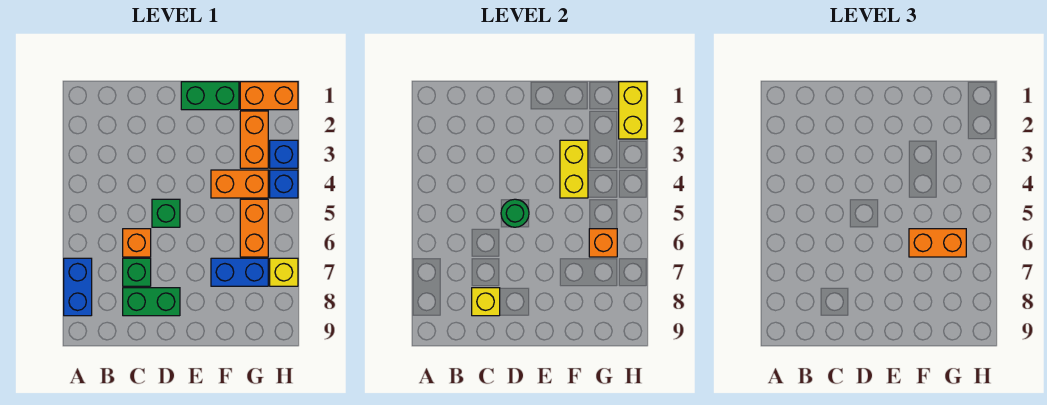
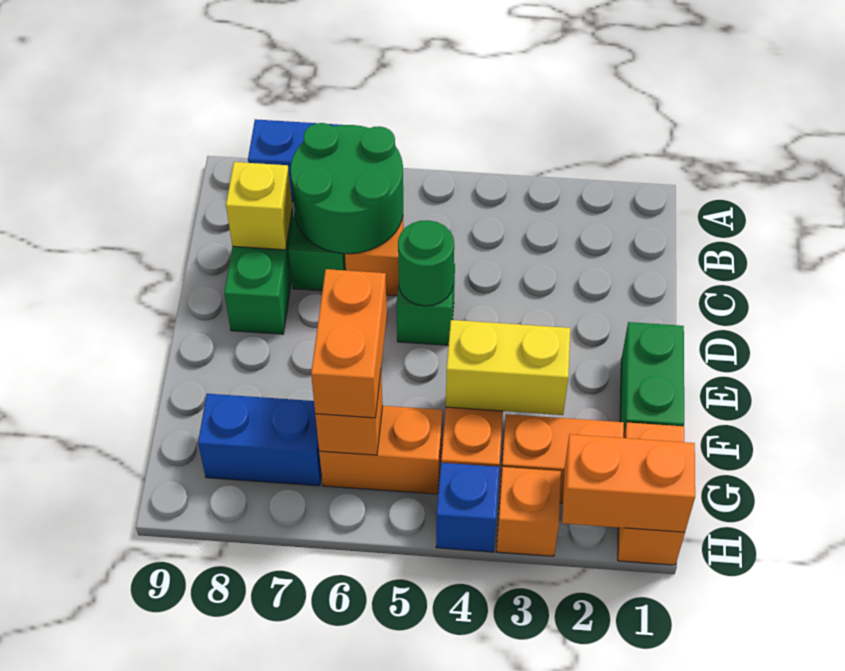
none -> green 2x2 round brick [291,123,403,254]
blue 1x2 brick [211,258,268,286] -> blue 1x2 brick turned to [198,394,322,486]
yellow 1x2 brick [619,82,647,139] -> orange 1x2 brick [562,434,695,532]
blue 1x1 brick [270,140,298,168] -> orange 1x1 brick [497,467,561,556]
yellow 1x1 brick [270,258,298,286] -> none

